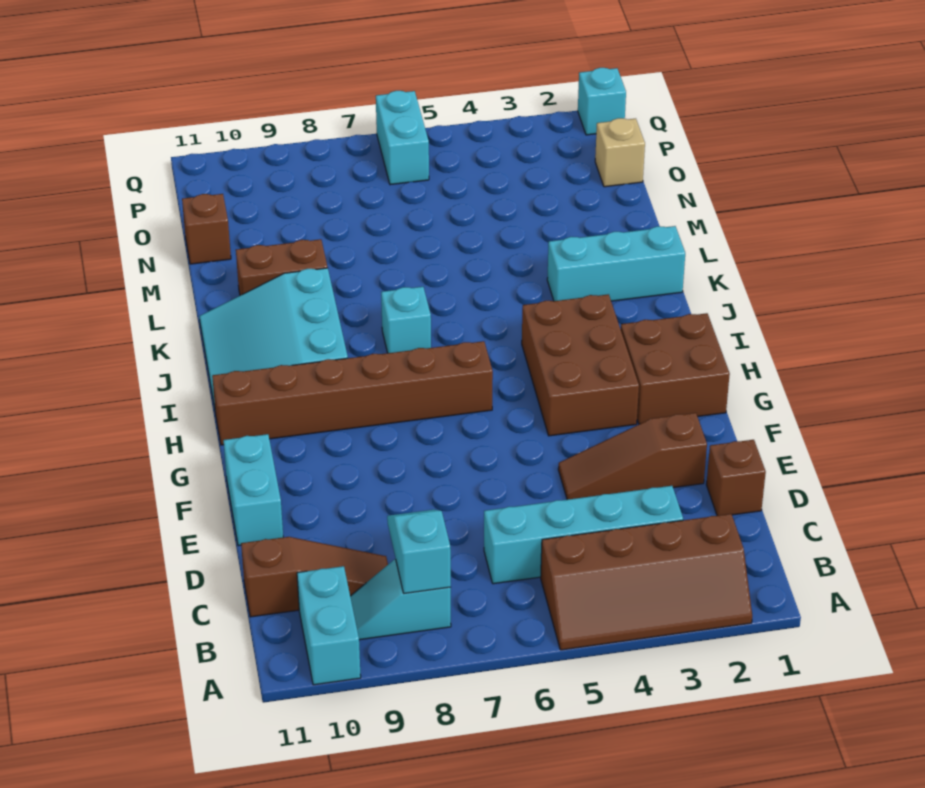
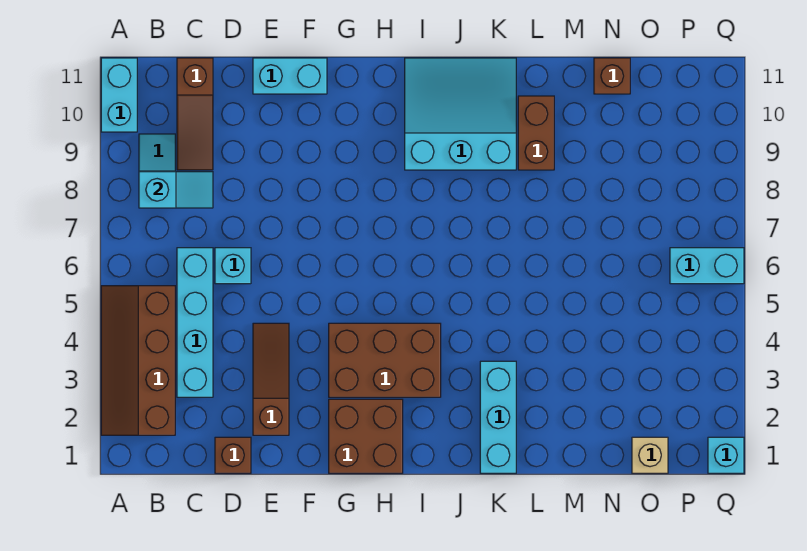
cyan 1x2 brick [297,566,361,685] -> cyan 1x2 brick turned to [101,58,137,132]
brown 1x6 brick [212,341,493,445] -> none
cyan 1x1 brick [381,287,431,353] -> cyan 1x1 brick moved to [215,248,251,284]

